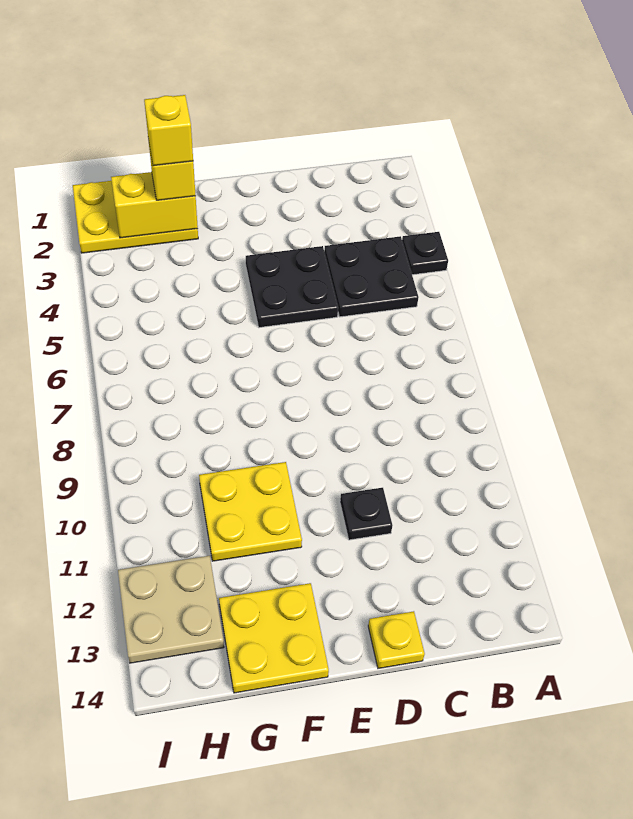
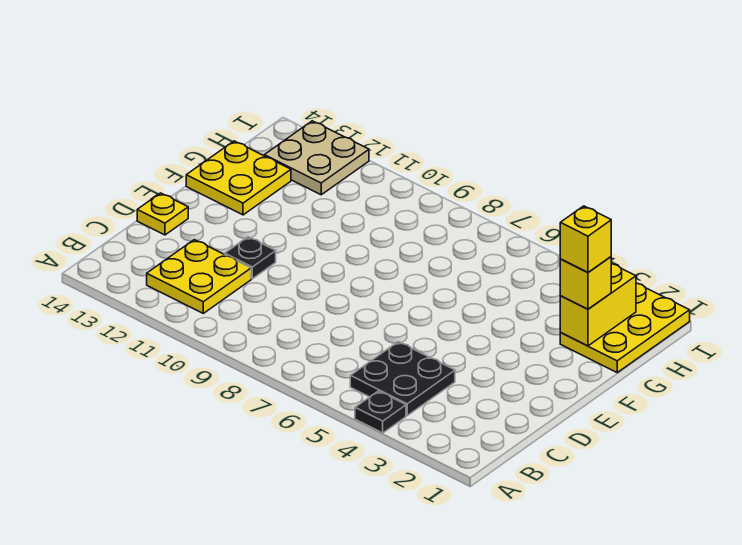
black 2x2 plate [246,246,338,328] -> none
yellow 2x2 plate [199,462,302,561] -> yellow 2x2 plate moved to [147,240,251,313]

